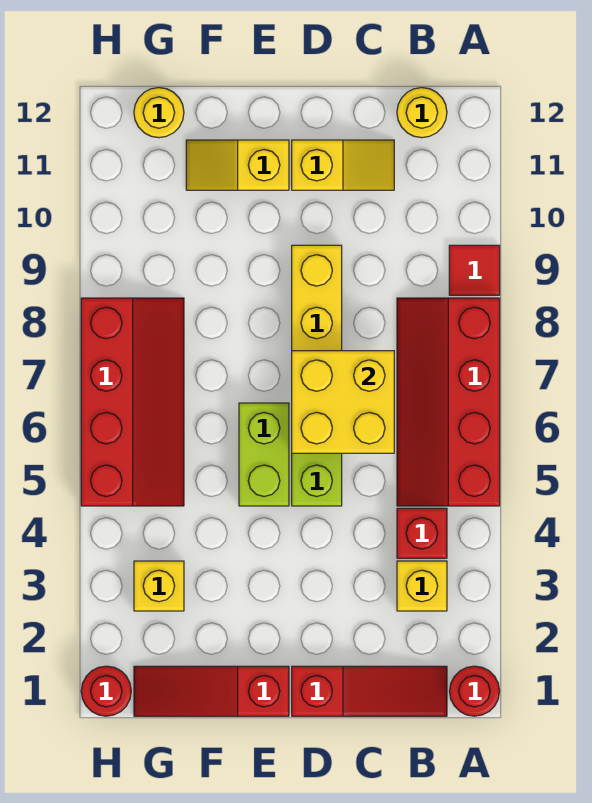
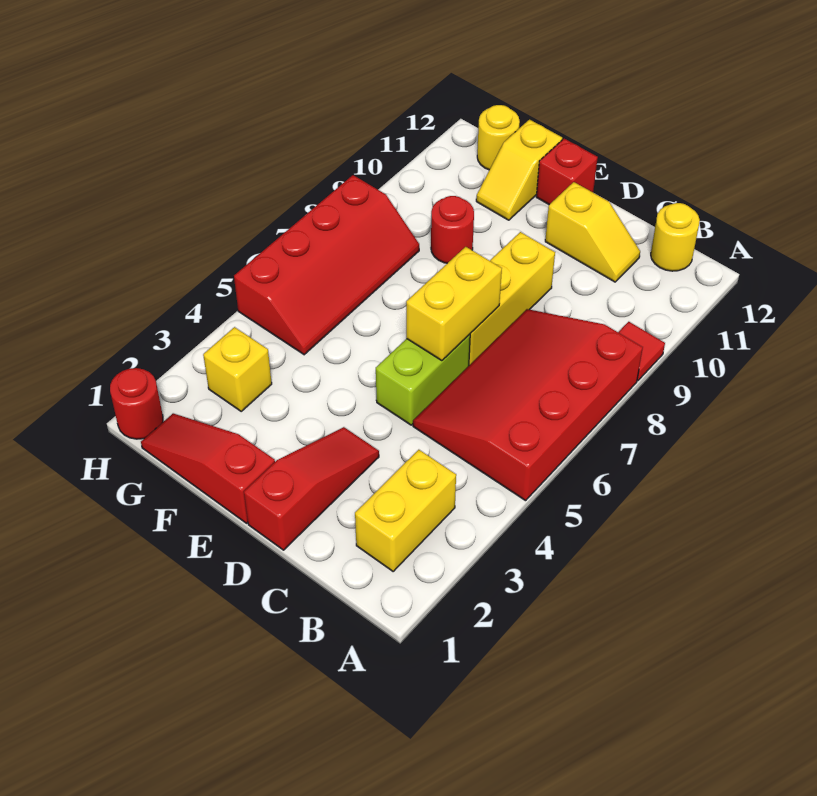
red 1x1 round brick [450,666,500,716] -> red 1x1 round brick moved to [431,196,474,263]
red 2x4 slope [397,298,500,506] -> red 3x4 slope [413,309,643,501]
red 1x3 slope [292,666,447,716] -> red 1x3 slope turned to [244,427,379,550]
yellow 1x1 brick [397,561,447,611] -> yellow 1x2 brick [355,450,456,571]
red 1x1 brick [397,508,447,558] -> red 1x1 brick moved to [536,139,598,205]
yellow 2x2 brick [292,351,394,453] -> yellow 1x2 brick [406,247,502,361]
lime 1x2 brick [239,403,289,506] -> none
yellow 1x2 slope [186,140,289,190] -> yellow 1x2 slope turned to [476,120,562,220]

